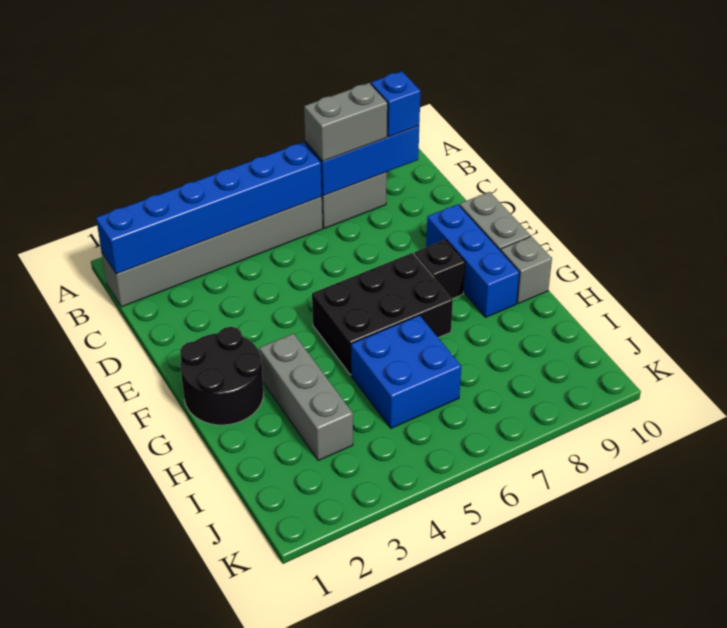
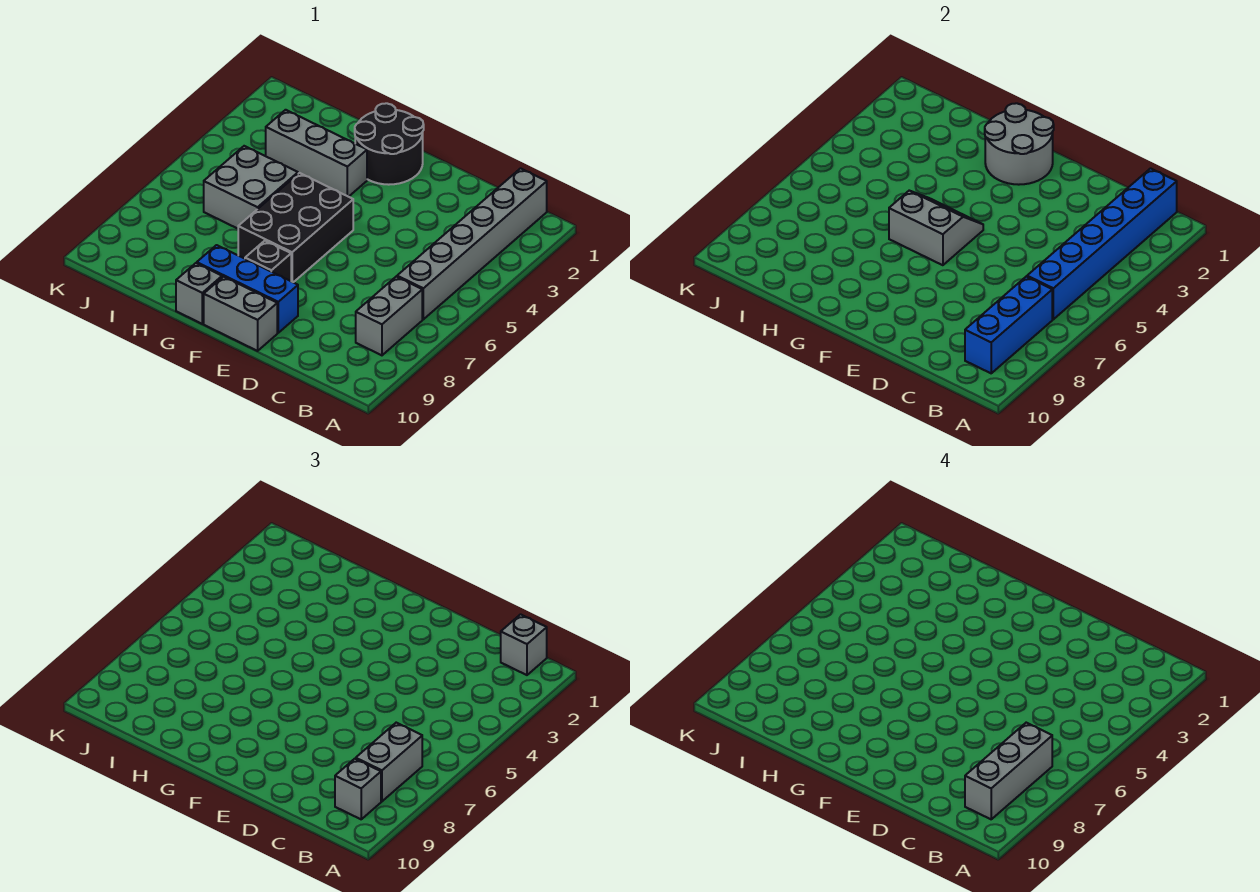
none -> grey 1x1 brick [501,614,547,675]
none -> grey 1x3 brick [965,723,1052,819]
blue 1x1 brick [371,71,420,137] -> grey 1x1 brick [335,759,381,819]
none -> grey 2x2 round brick [985,103,1054,185]
none -> grey 2x2 slope [889,191,983,265]
blue 2x2 brick [351,315,461,428] -> grey 2x2 brick [204,146,298,229]

